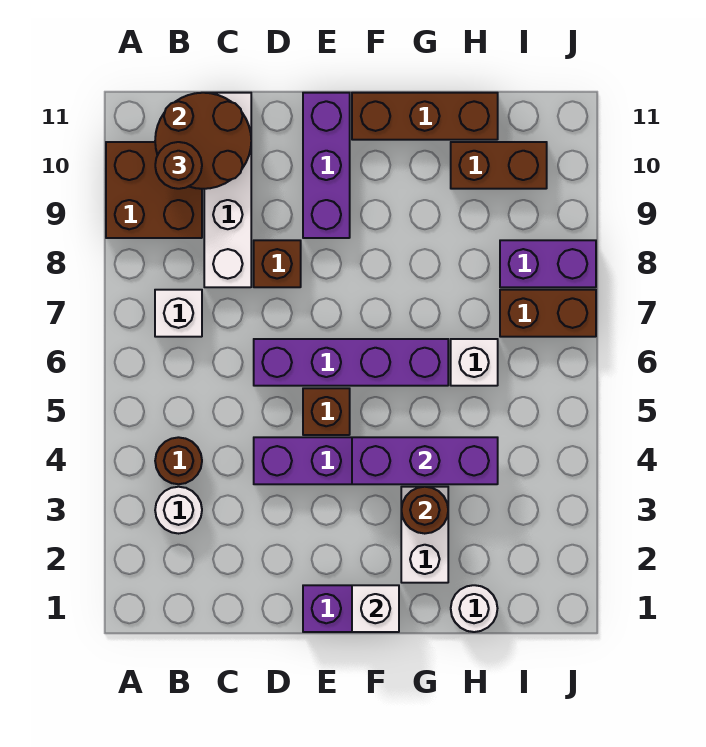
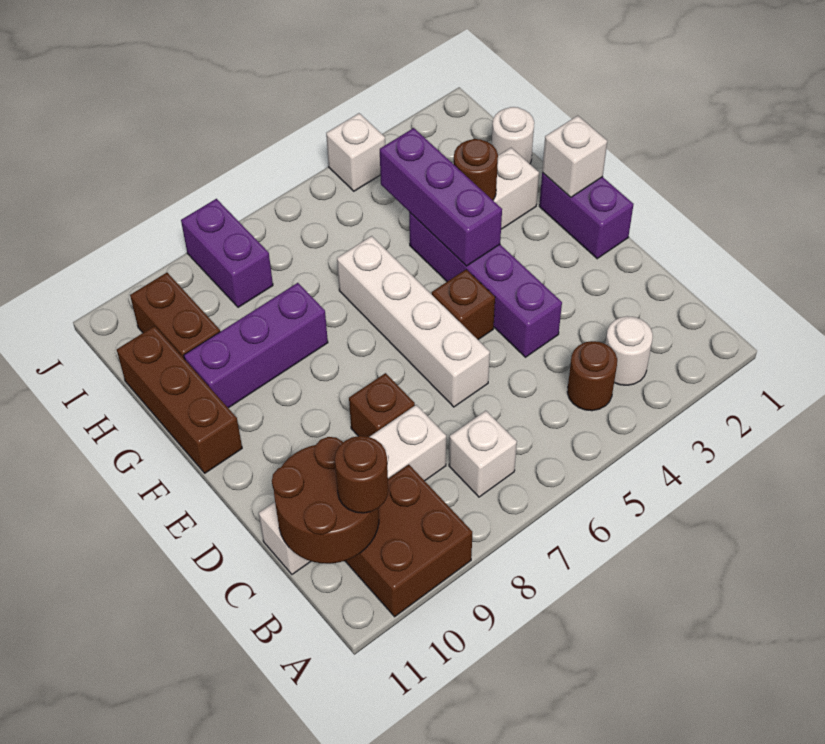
purple 1x4 brick [254,339,448,386] -> white 1x4 brick [337,236,490,407]
purple 1x3 brick [303,93,350,238] -> purple 1x3 brick moved to [184,283,328,408]
white 1x1 brick [451,339,498,386] -> white 1x1 brick moved to [326,113,385,191]
brown 1x2 brick [500,290,596,337] -> none

